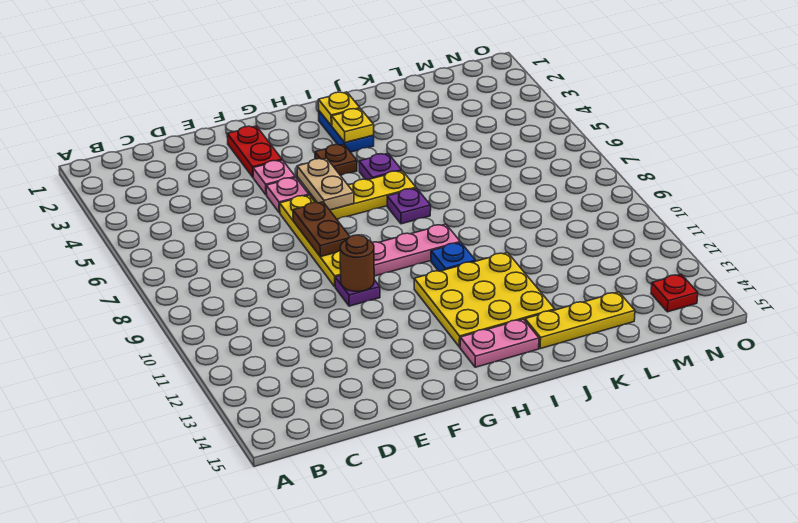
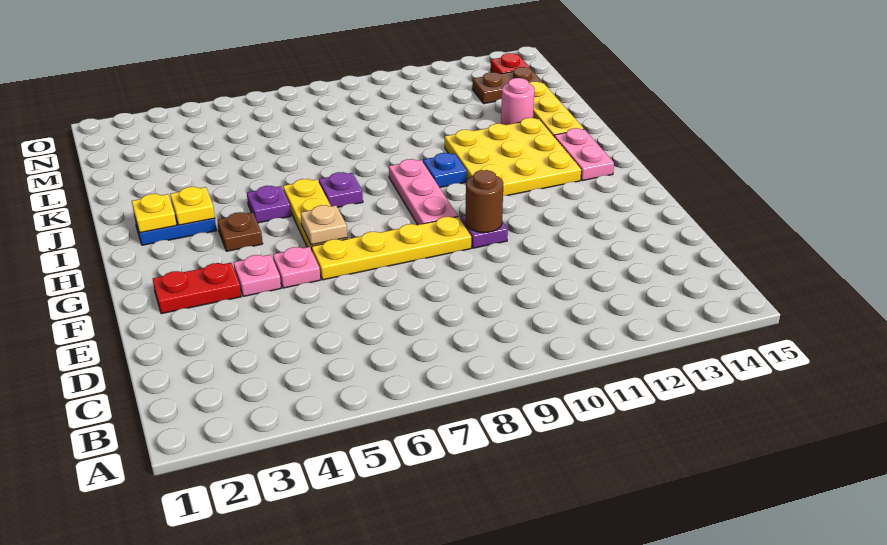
brown 1x2 plate [293,202,350,257] -> brown 1x2 plate moved to [472,67,543,104]
tan 1x2 plate [297,158,354,210] -> tan 1x1 plate [301,205,347,245]
none -> pink 1x1 round brick [501,78,535,125]

